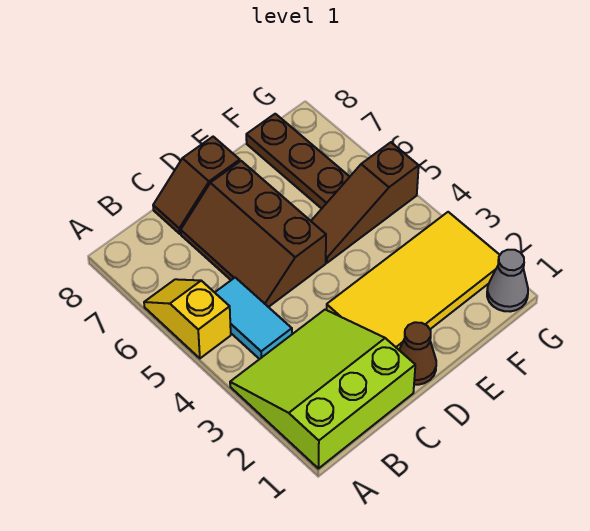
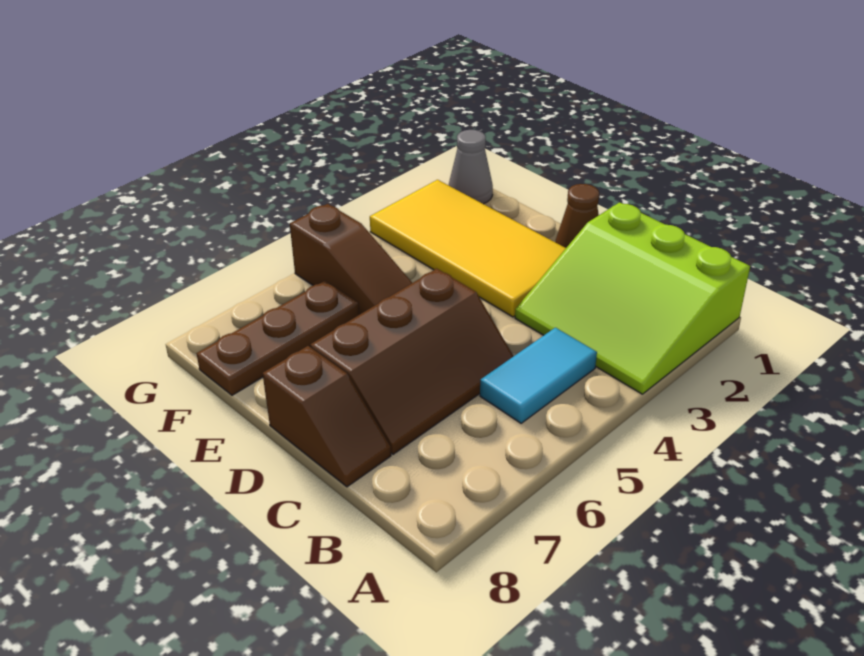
yellow 1x2 slope [144,279,231,358] -> none

